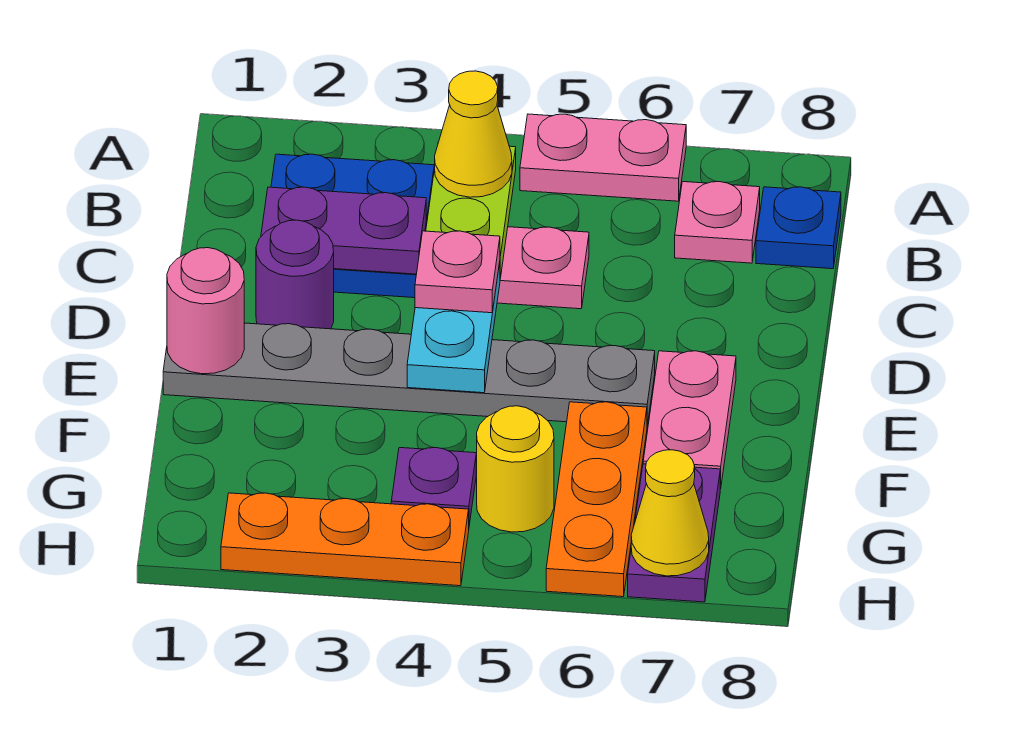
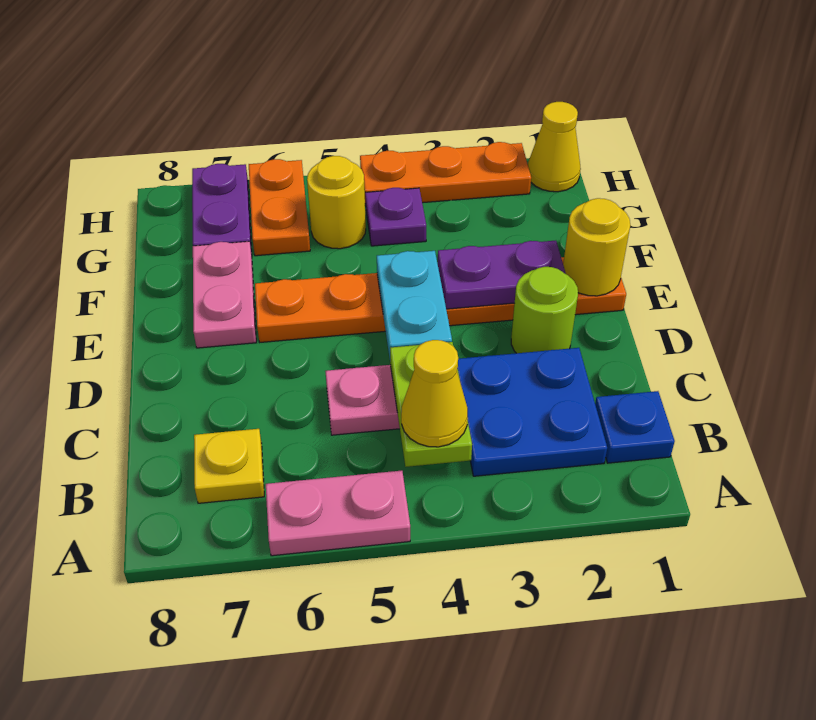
pink 1x1 plate [675,182,760,263] -> yellow 1x1 plate [194,429,264,503]
blue 1x1 plate [756,187,841,269] -> blue 1x1 plate moved to [595,391,675,463]
purple 1x2 plate [261,187,426,274] -> purple 1x2 plate moved to [438,241,566,309]
purple 1x1 round brick [256,220,334,329] -> lime 1x1 round brick [511,267,578,353]
pink 1x1 plate [415,231,500,313] -> none
grey 1x6 plate [163,323,655,425] -> orange 1x6 plate [255,257,626,342]
pink 1x1 round brick [167,248,244,374] -> yellow 1x1 round brick [563,198,630,296]
orange 1x3 plate [546,402,647,597] -> orange 1x2 plate [249,159,310,256]
yellow 1x1 cone [631,450,709,576] -> yellow 1x1 cone moved to [528,102,581,192]

